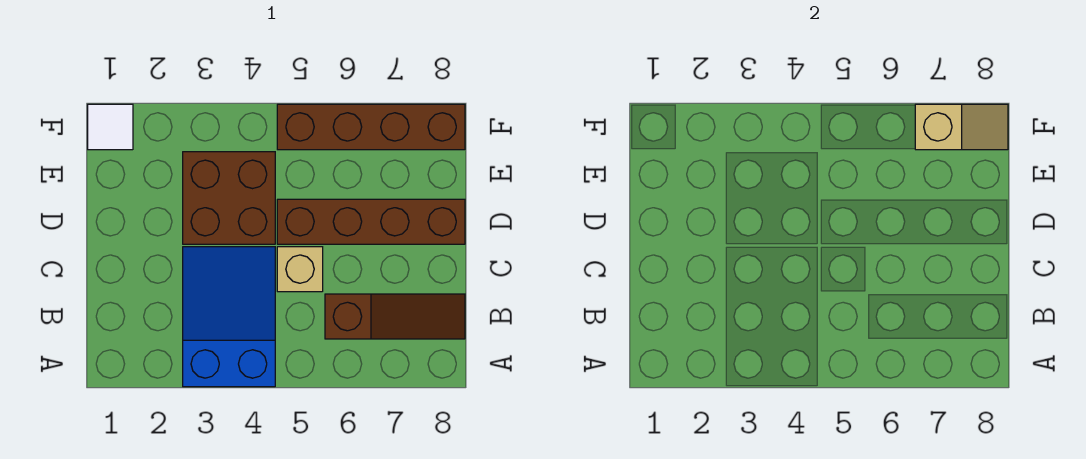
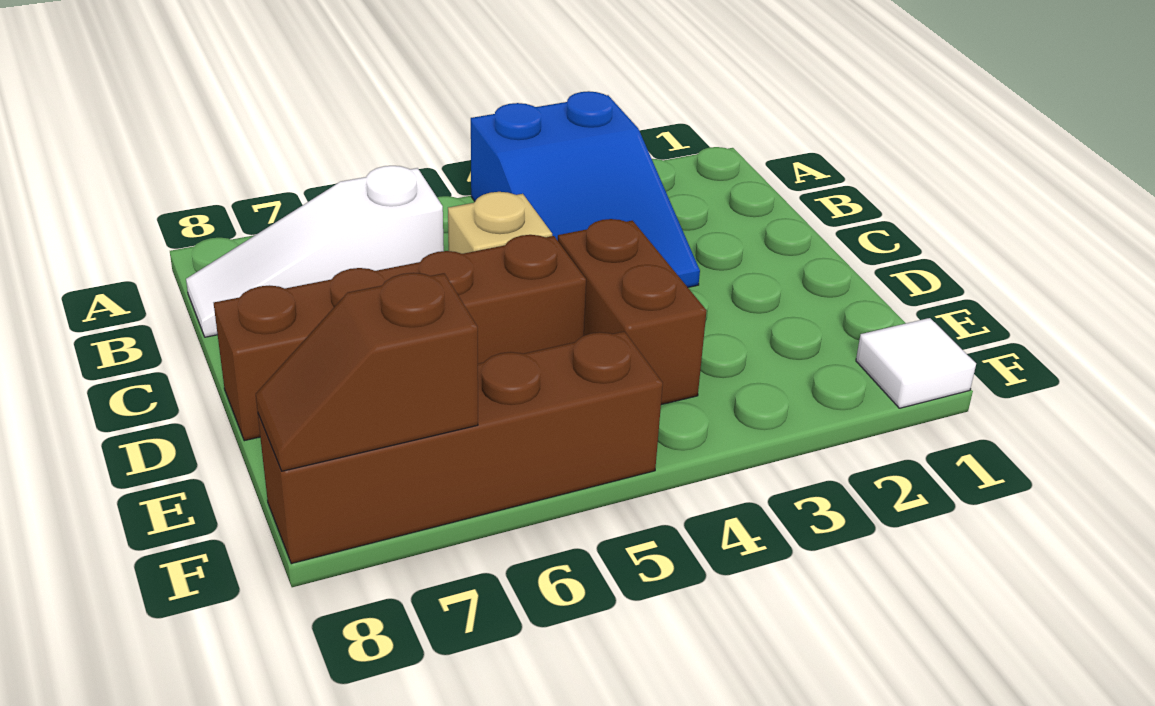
brown 1x3 slope [325,294,465,339] -> white 1x3 slope [186,166,444,337]
brown 2x2 brick [183,152,275,244] -> brown 1x2 brick [558,219,707,405]
tan 1x2 slope [915,104,1008,150] -> brown 1x2 slope [256,273,478,471]

